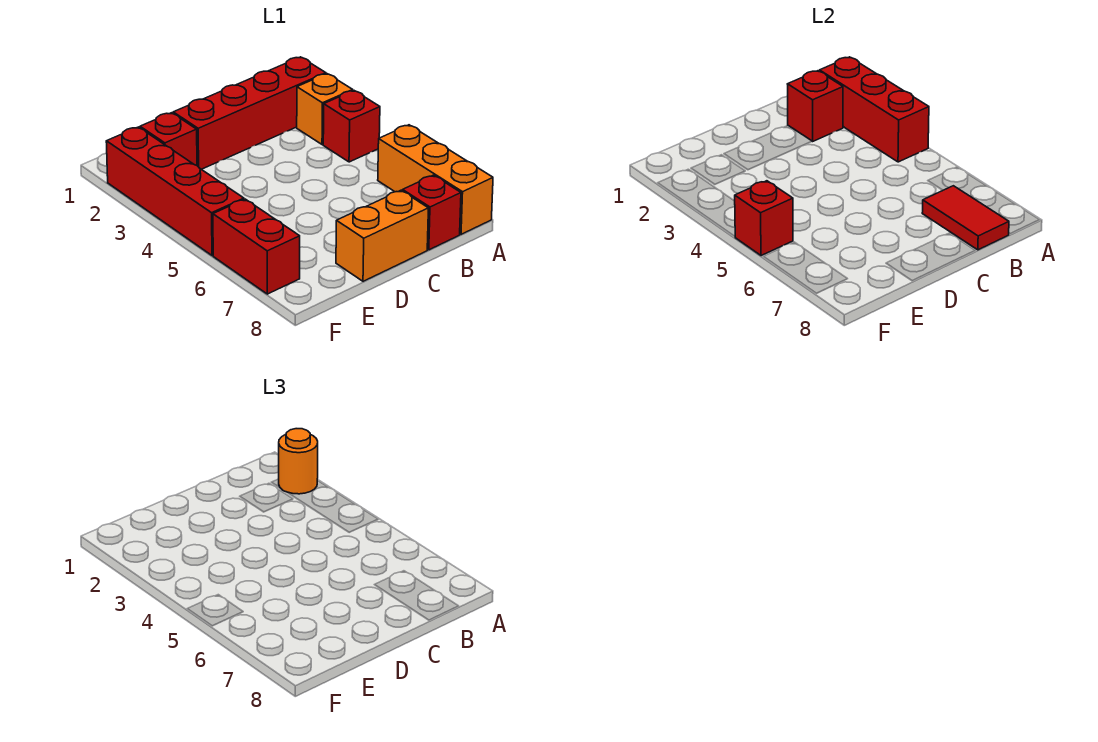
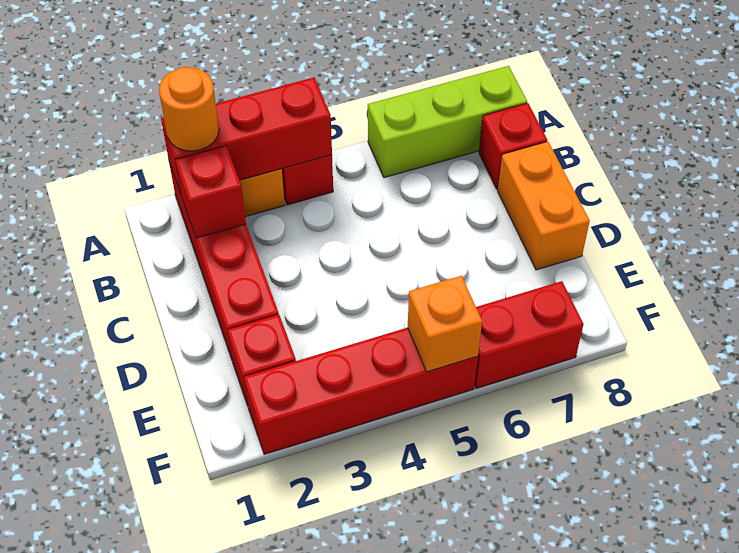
orange 1x3 brick [378,125,493,234] -> lime 1x3 brick [368,66,527,178]
red 1x2 tile [922,186,1009,250] -> none
red 1x1 brick [735,181,793,256] -> orange 1x1 brick [408,276,482,372]

